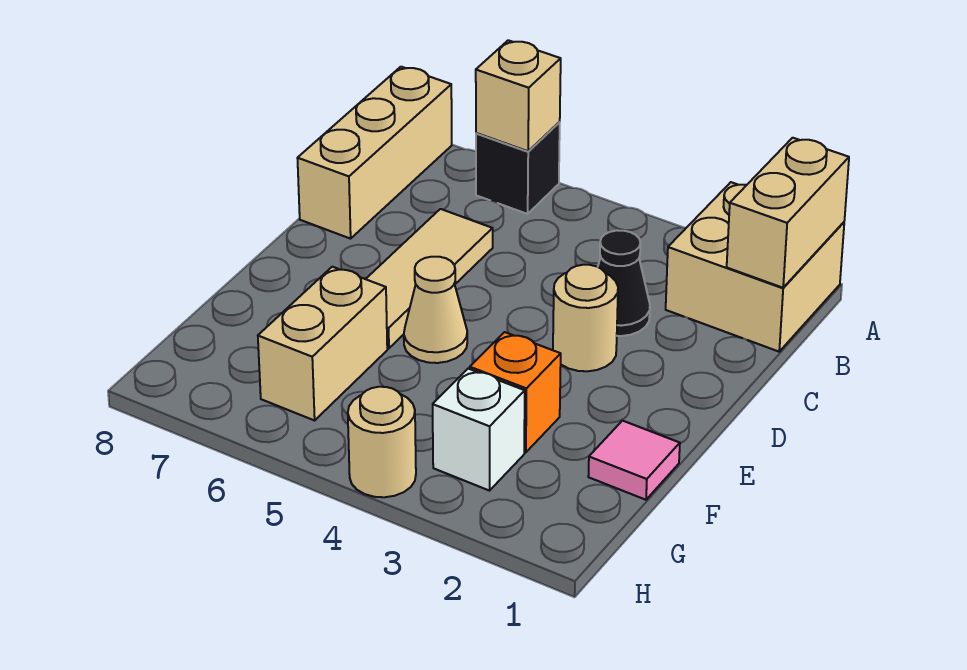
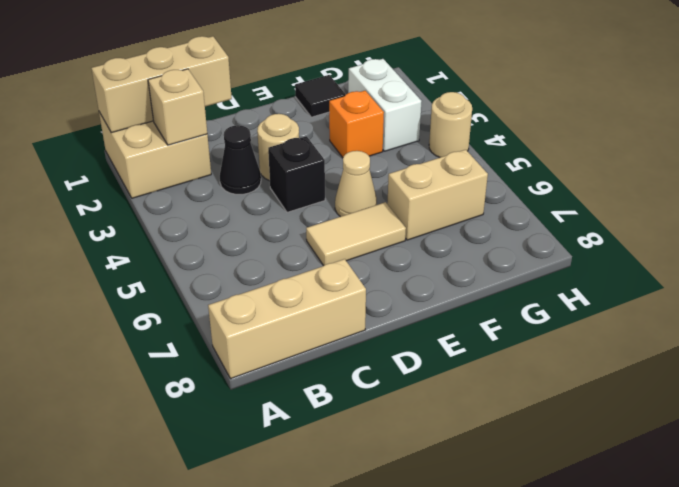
tan 1x2 brick [727,138,849,288] -> tan 1x3 brick [91,36,232,133]
black 1x1 brick [476,122,560,214] -> black 1x1 brick moved to [268,136,325,212]
tan 1x1 brick [476,40,561,151] -> tan 1x1 brick moved to [148,69,207,145]
tan 1x3 tile [366,209,493,348] -> tan 1x2 tile [306,202,406,266]
pink 1x1 tile [588,421,680,500] -> black 1x1 tile [295,75,346,117]
white 1x1 brick [433,369,525,491] -> white 1x2 brick [348,59,421,151]

